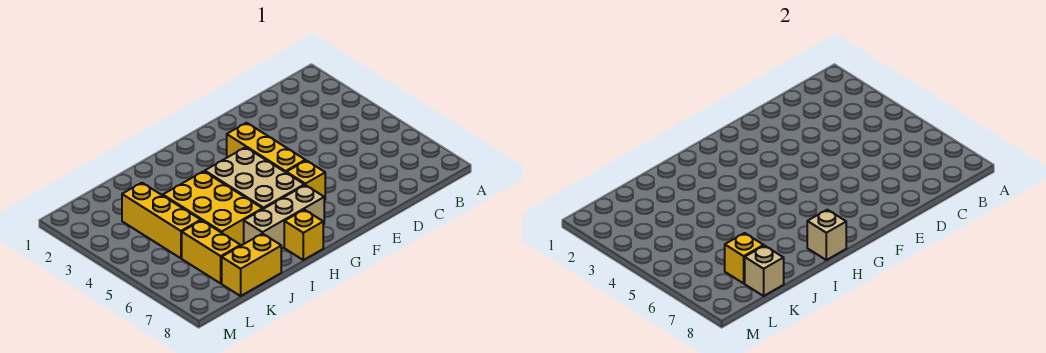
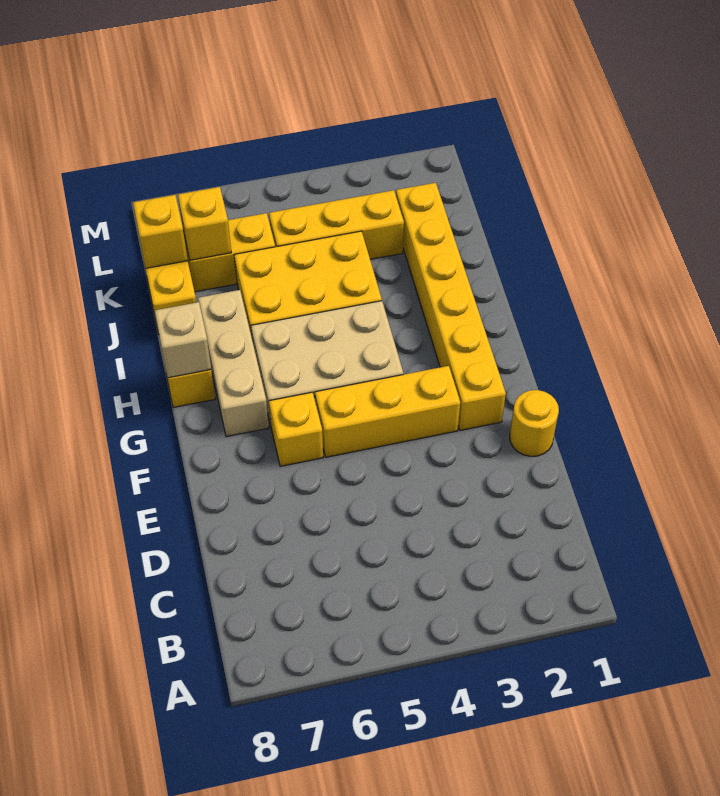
none -> yellow 1x1 round brick [510,390,559,456]
none -> yellow 1x6 brick [396,183,506,431]
tan 1x1 brick [745,246,784,296] -> yellow 1x1 brick [133,195,188,268]

